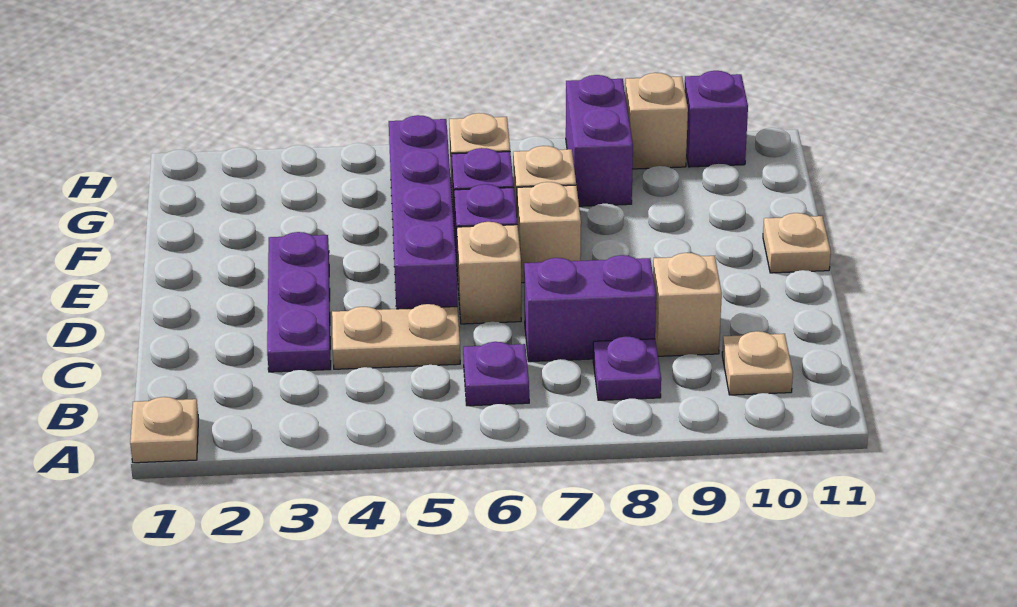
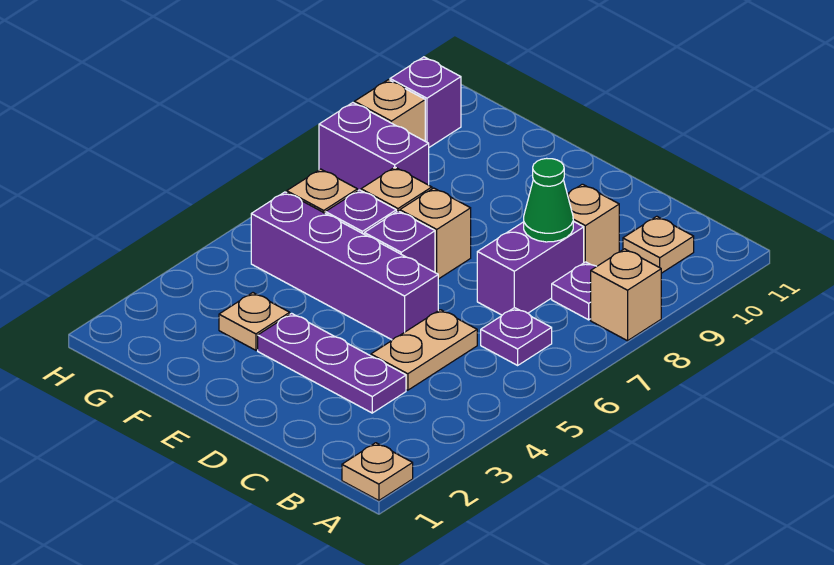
none -> green 1x1 cone [524,158,573,242]
tan 1x1 brick [457,222,521,324] -> tan 1x1 brick moved to [591,249,661,341]
tan 1x1 plate [763,213,831,273] -> tan 1x1 plate moved to [219,293,290,350]

